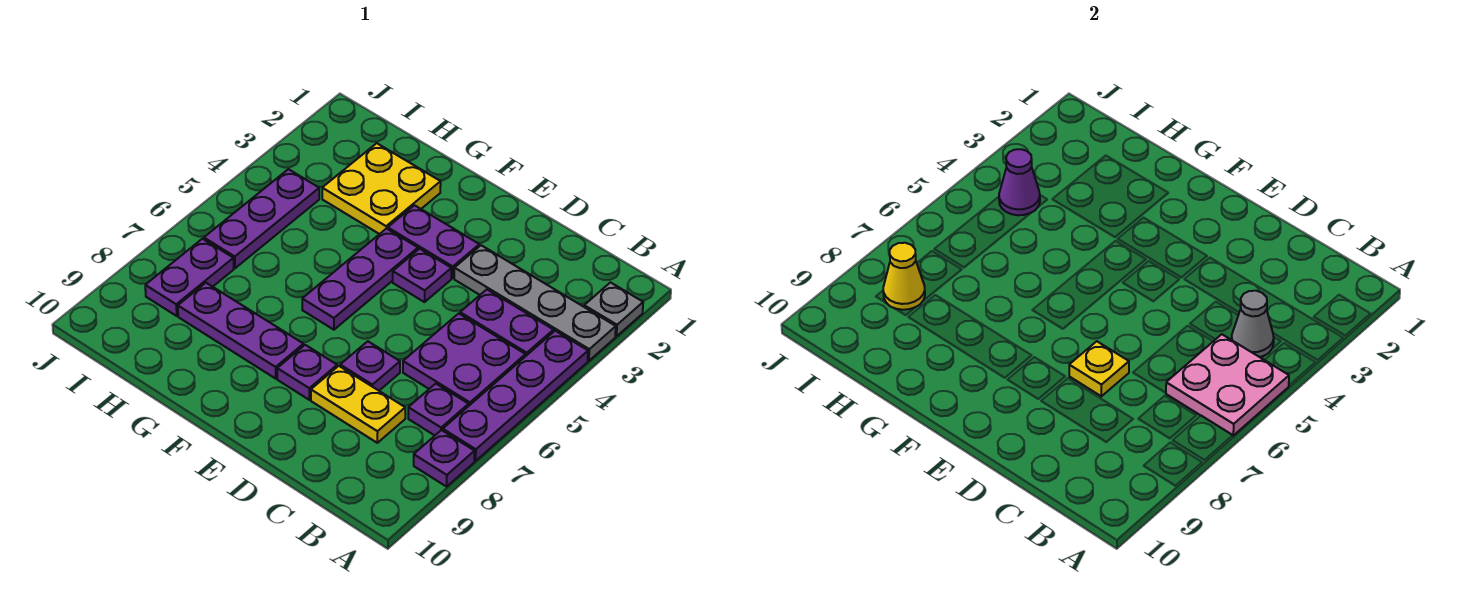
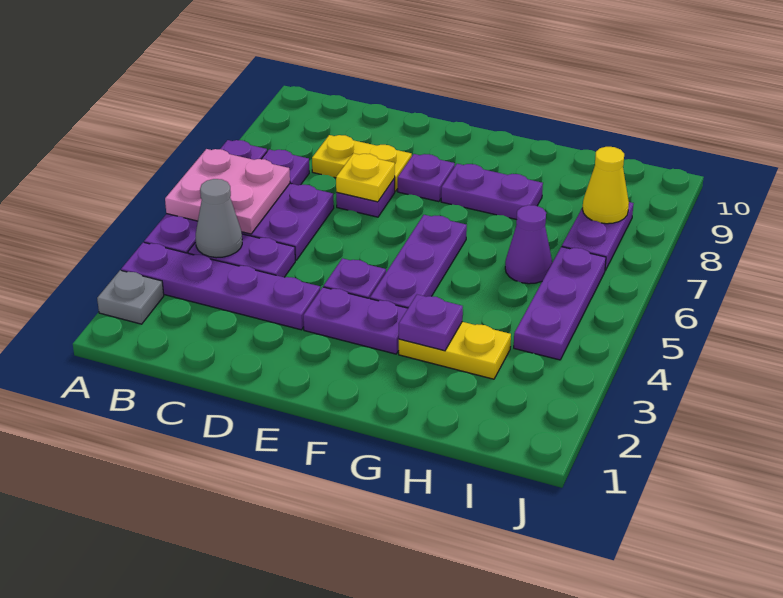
grey 1x4 plate [454,245,616,361] -> purple 1x4 plate [121,242,320,330]
purple 1x1 plate [414,430,475,487] -> purple 1x1 plate moved to [399,295,463,351]
purple 1x3 plate [178,283,304,379] -> purple 1x2 plate [441,164,543,220]
yellow 2x2 plate [322,143,441,234] -> yellow 1x2 plate [399,322,511,379]
purple 1x1 cone [999,149,1040,215] -> purple 1x1 cone moved to [505,205,552,284]

